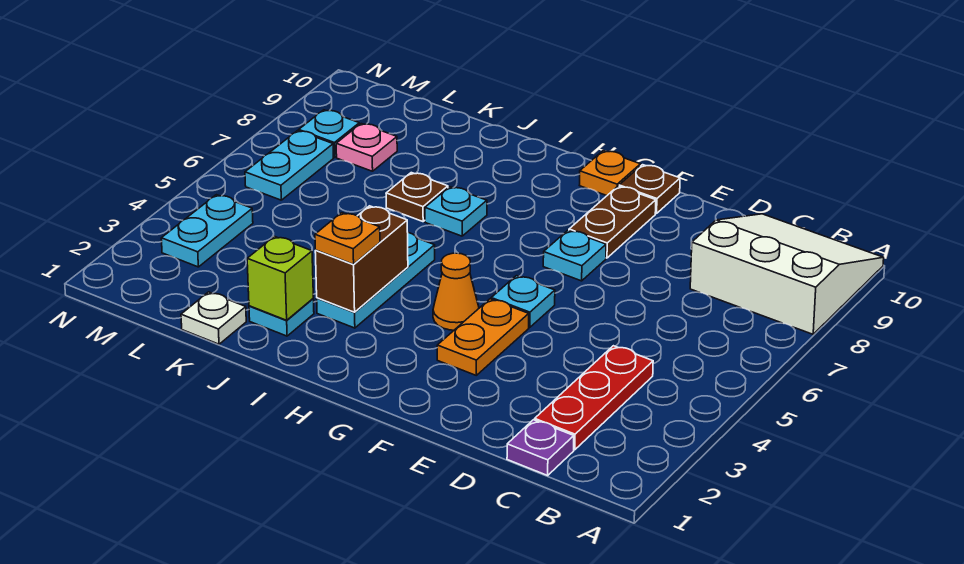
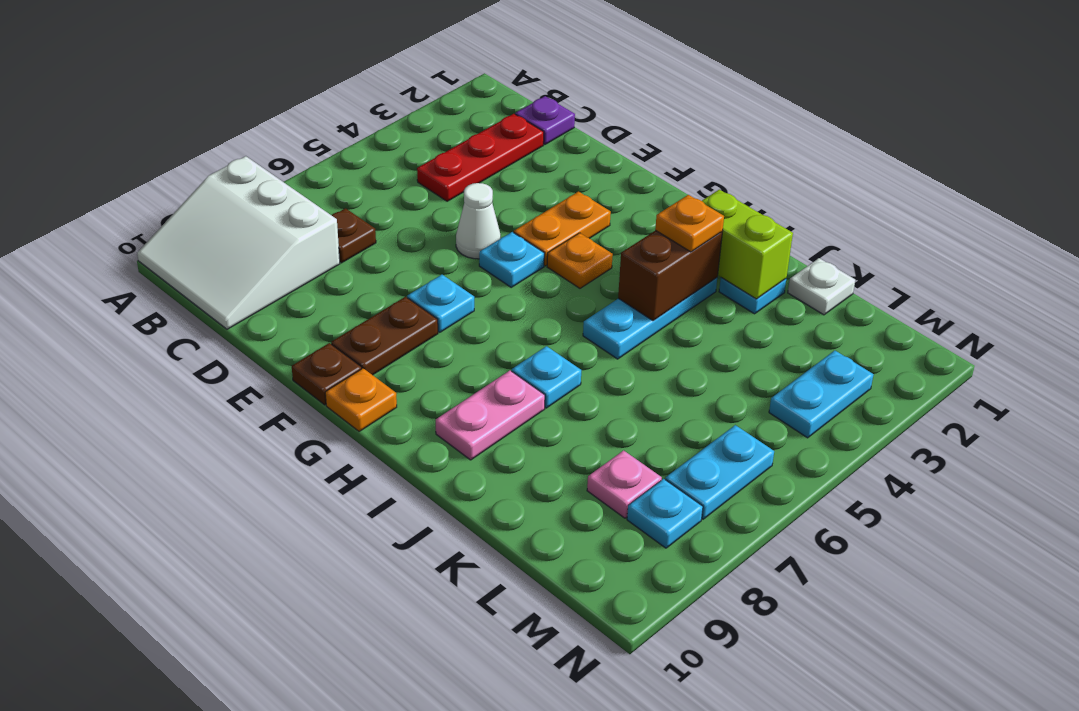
none -> white 1x1 cone [456,183,501,259]
orange 1x1 cone [433,253,479,330] -> orange 1x1 plate [547,233,613,288]
none -> pink 1x2 plate [436,371,545,460]
lime 1x1 brick [247,236,313,320] -> lime 1x2 brick [702,190,793,299]
brown 1x1 plate [386,173,448,222] -> brown 1x1 plate moved to [332,208,376,263]

